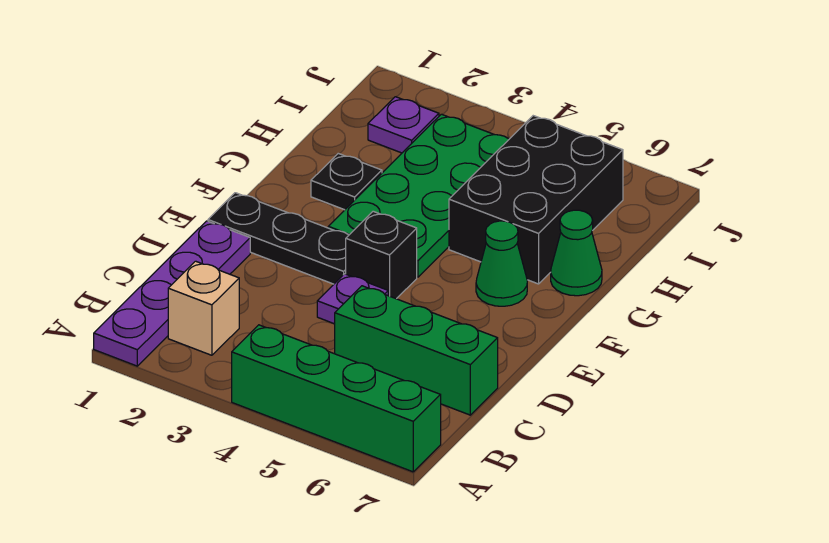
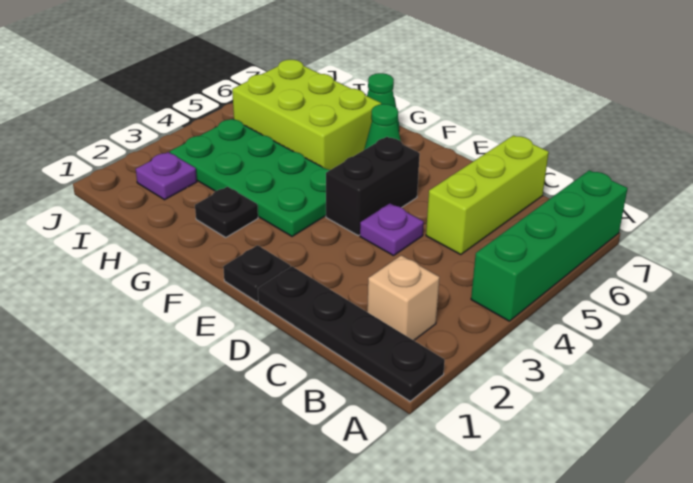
purple 1x4 plate [94,221,250,366] -> black 1x4 plate [258,267,445,401]
green 1x3 brick [335,286,498,415] -> lime 1x3 brick [426,135,549,255]
black 1x3 plate [208,193,349,284] -> black 1x1 plate [223,245,290,302]
black 1x1 brick [346,211,417,299] -> black 1x2 brick [326,137,420,235]
black 2x3 brick [449,116,623,284] -> lime 2x3 brick [232,60,381,170]

